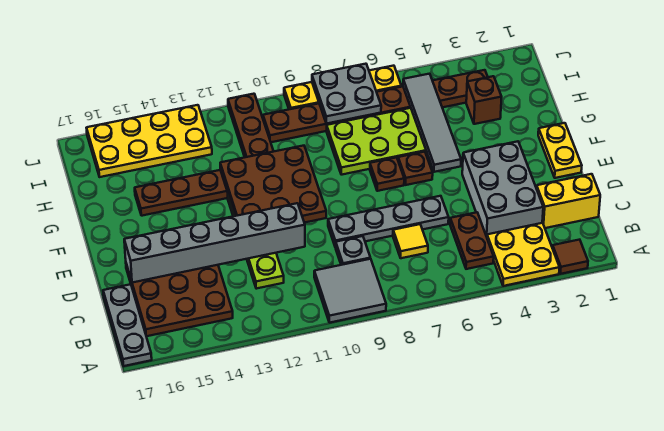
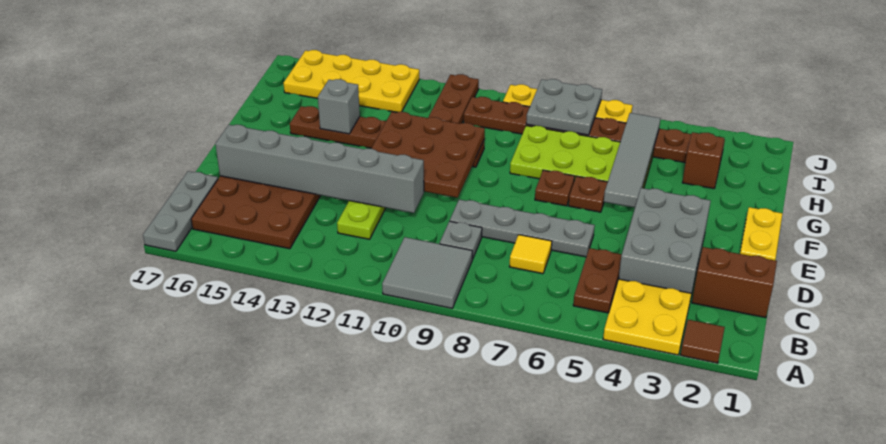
yellow 1x2 brick [536,174,600,228] -> brown 1x2 brick [692,247,777,318]
none -> grey 1x1 brick [318,79,360,134]

